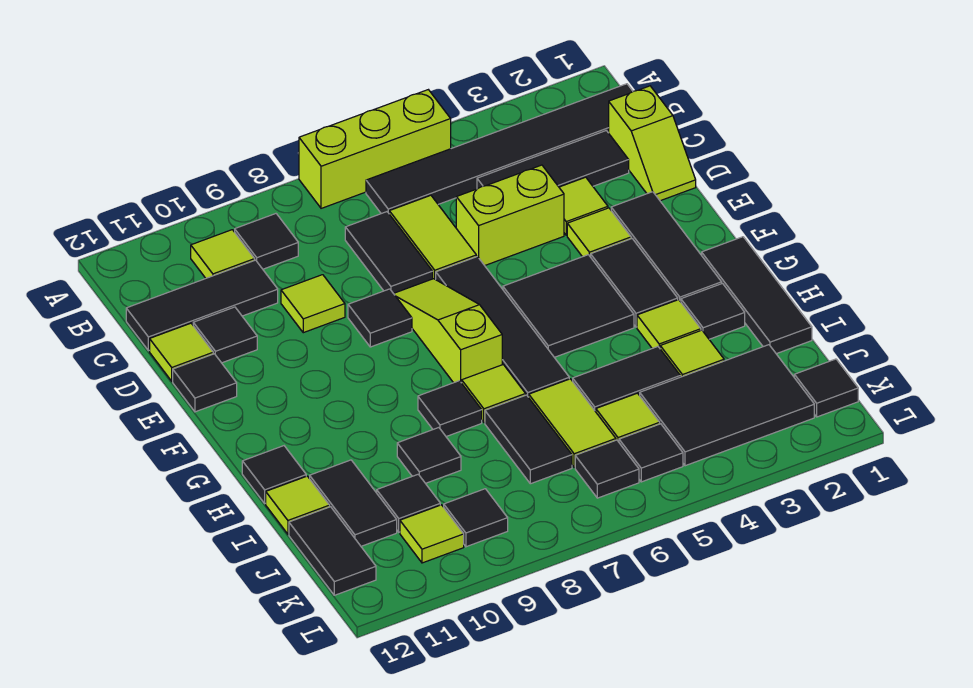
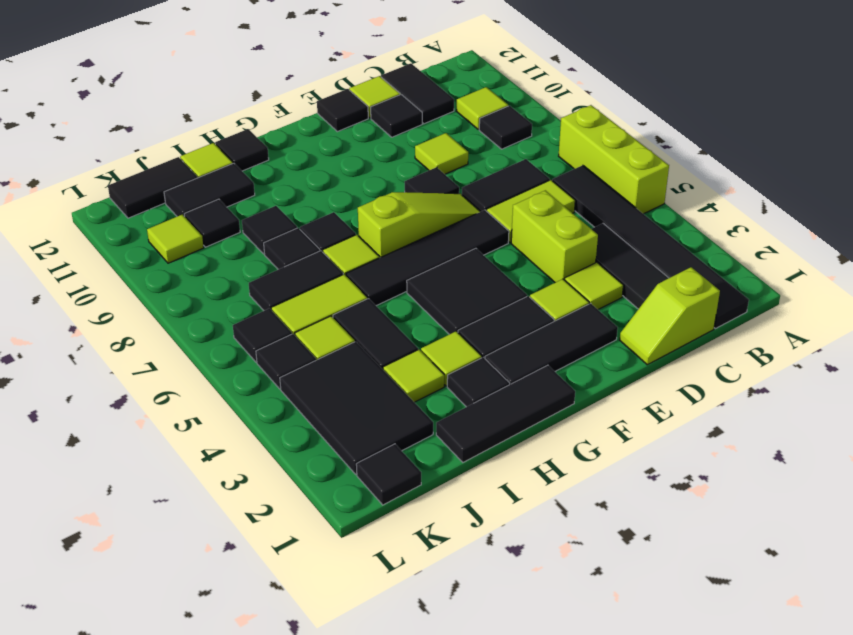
black 1x3 tile [126,260,278,351] -> black 1x2 tile [381,63,454,124]
black 1x1 tile [444,489,508,547] -> black 1x1 tile moved to [264,228,320,270]

